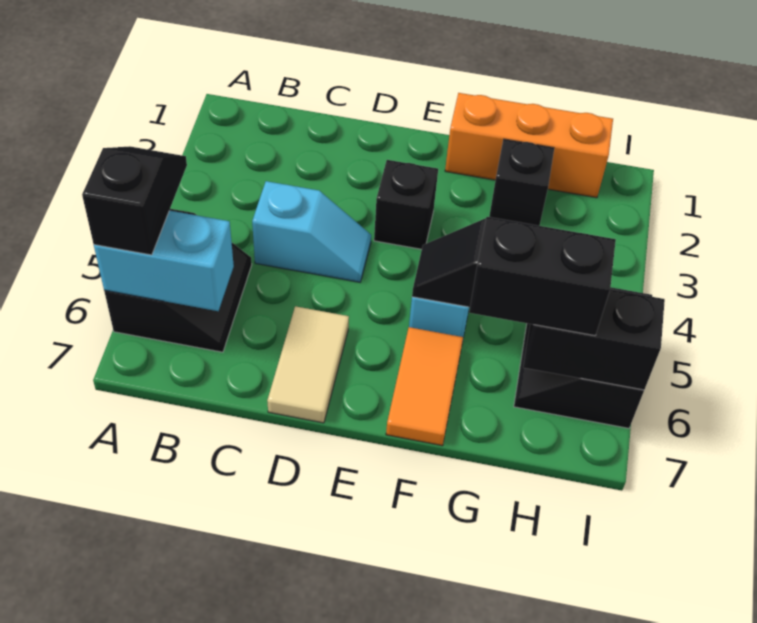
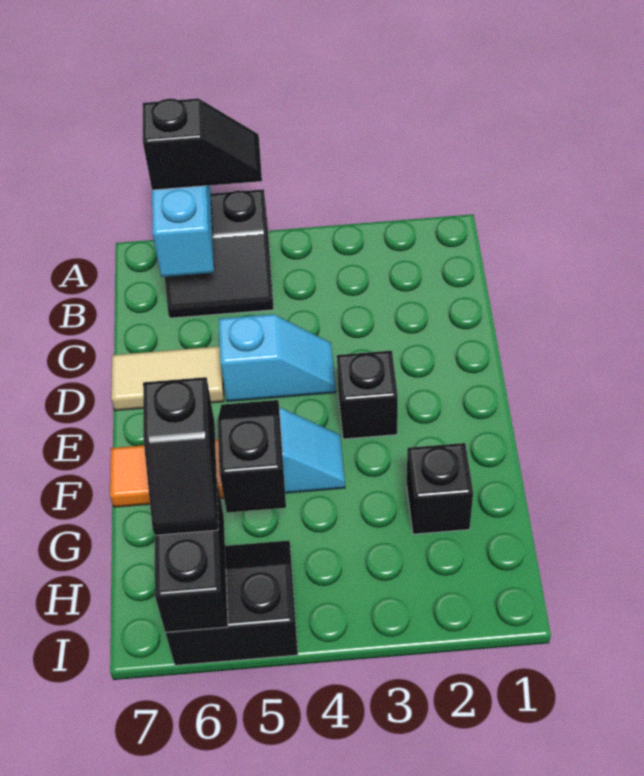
cyan 1x2 slope [252,181,371,282] -> cyan 1x2 slope turned to [219,314,336,402]
orange 1x3 brick [445,93,613,198] -> none
black 1x2 brick [469,217,616,336] -> black 1x2 slope [143,377,218,535]

